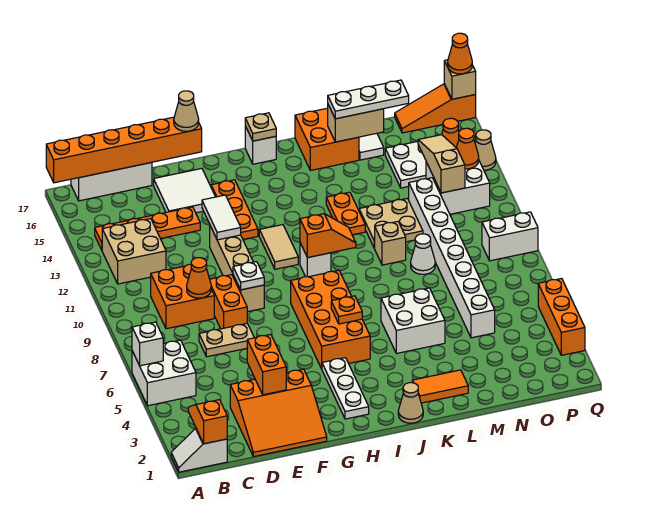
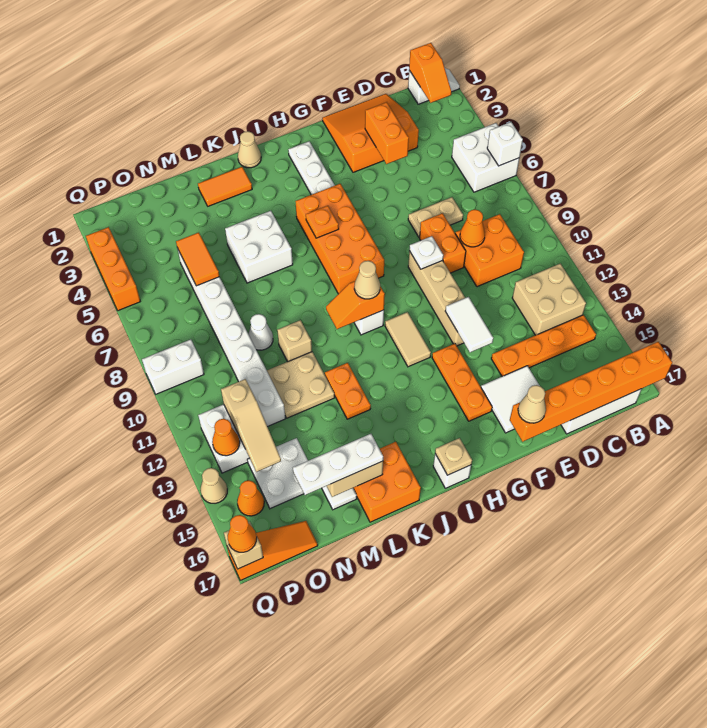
none -> tan 1x1 cone [354,261,380,299]
none -> orange 1x2 tile [176,232,219,286]

